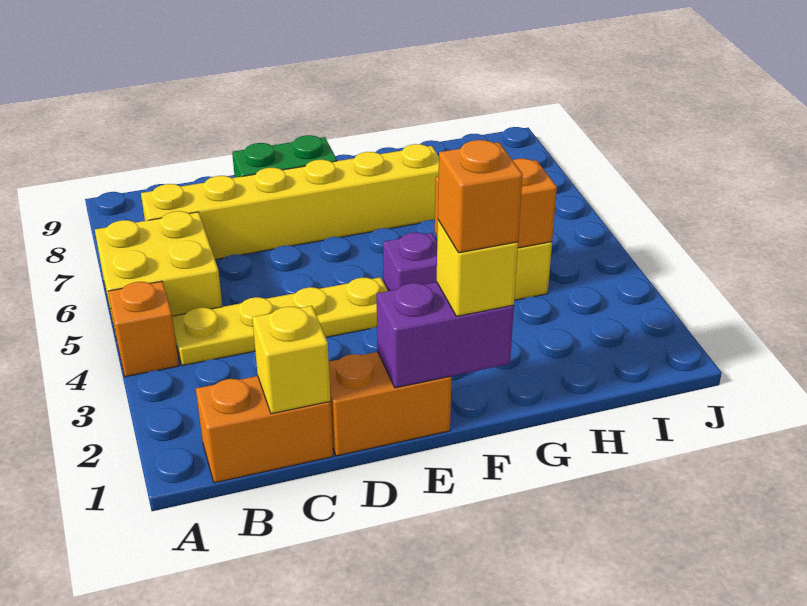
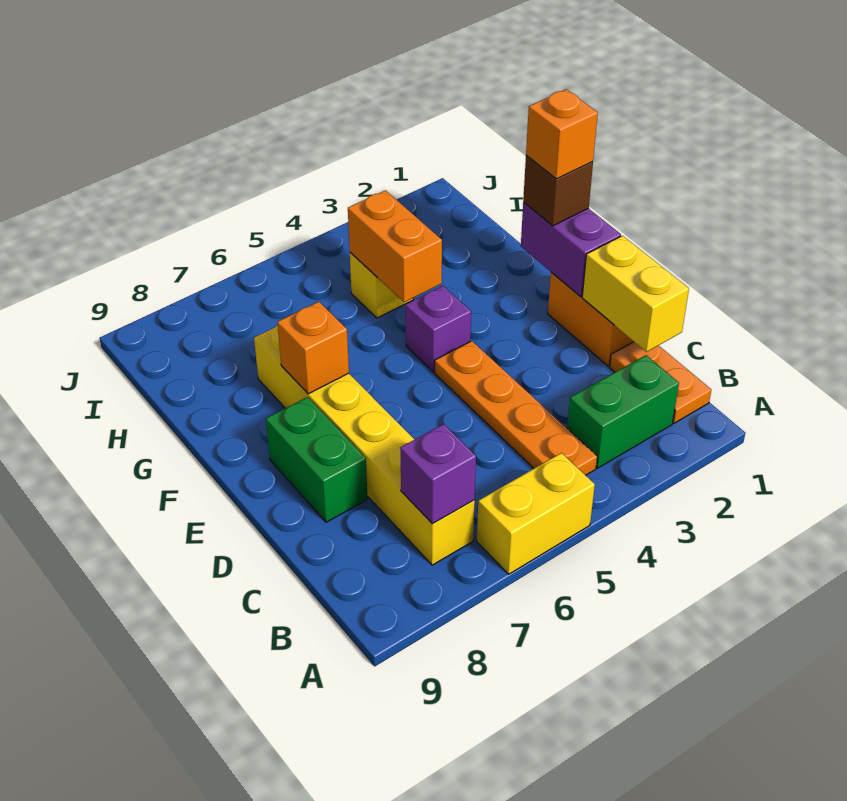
orange 1x1 brick [108,281,179,377] -> orange 1x1 brick moved to [277,302,349,394]
yellow 2x2 brick [95,211,222,335] -> yellow 1x2 brick [477,453,595,574]
orange 1x2 brick [196,376,333,483] -> orange 1x2 plate [610,342,711,423]
none -> green 1x2 brick [567,355,679,468]
yellow 1x4 plate [172,277,388,366] -> orange 1x4 plate [435,341,597,475]
none -> purple 1x1 brick [400,424,476,524]
yellow 1x1 brick [252,306,331,414] -> yellow 1x2 brick [582,236,689,352]
yellow 1x1 brick [437,220,518,316] -> brown 1x1 brick [523,156,593,226]

